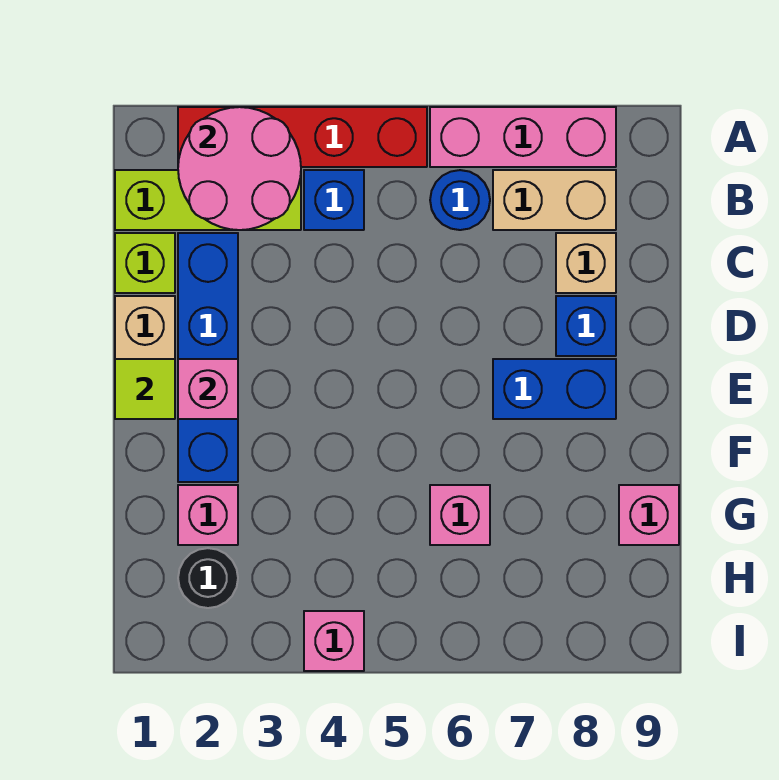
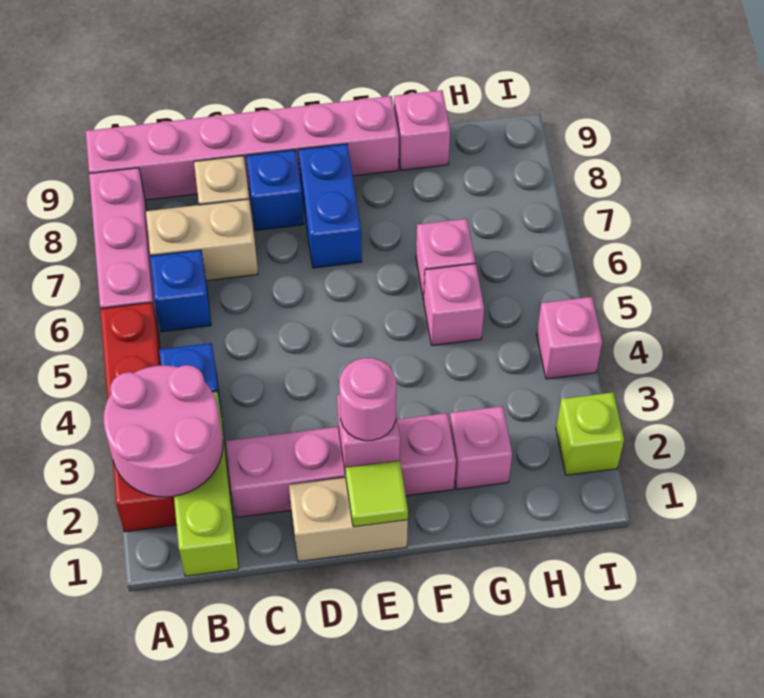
none -> pink 1x6 brick [86,96,399,200]
blue 1x1 round brick [430,170,490,230] -> blue 1x1 brick [150,250,211,332]
tan 1x2 brick [493,170,616,230] -> tan 1x2 brick turned to [146,199,258,281]
lime 1x1 brick [115,233,175,293] -> lime 1x1 brick moved to [556,392,624,475]
blue 1x4 brick [178,233,238,482] -> pink 1x4 brick [226,413,456,518]
none -> pink 1x1 round brick [339,358,396,441]
none -> pink 1x1 brick [424,264,484,345]
black 1x1 round brick [178,548,238,608] -> none

